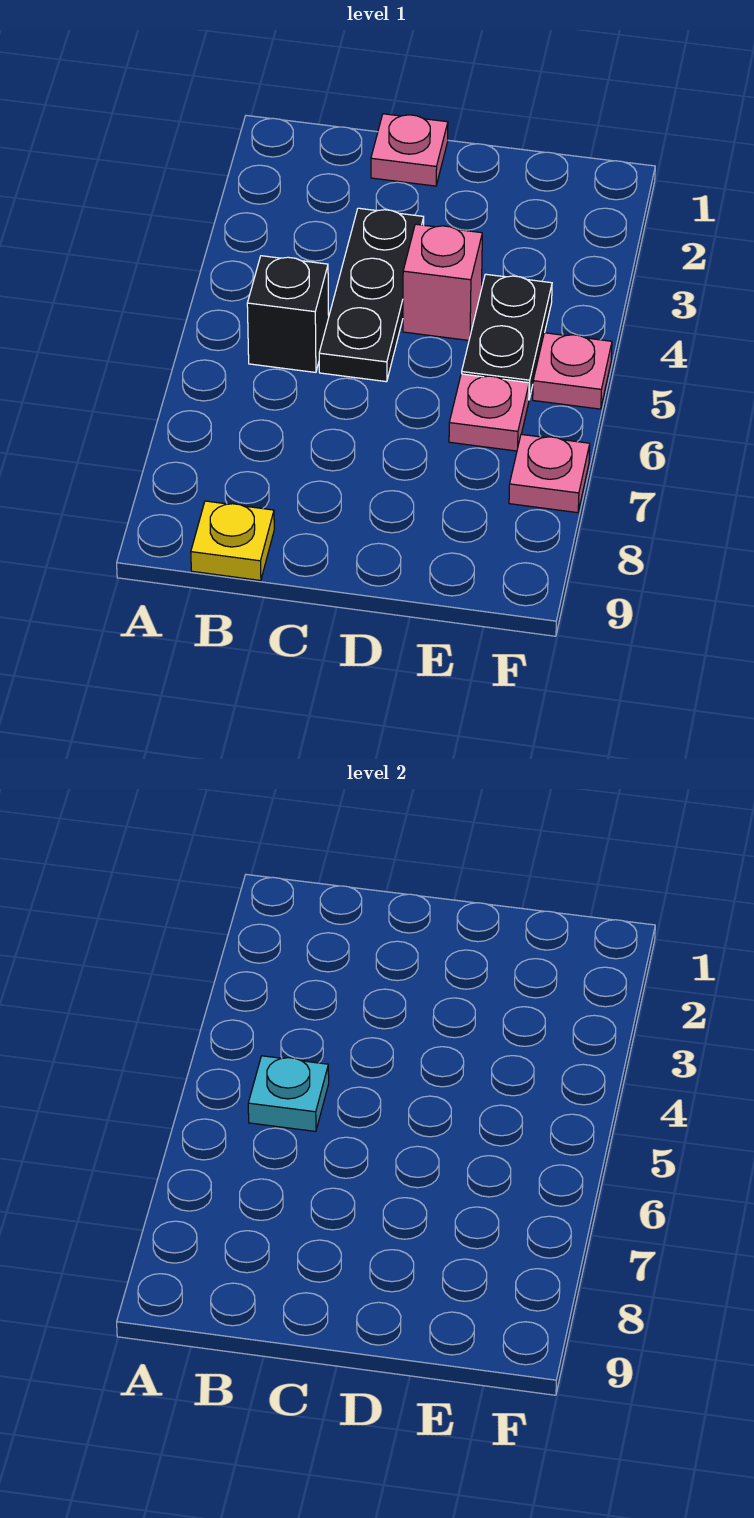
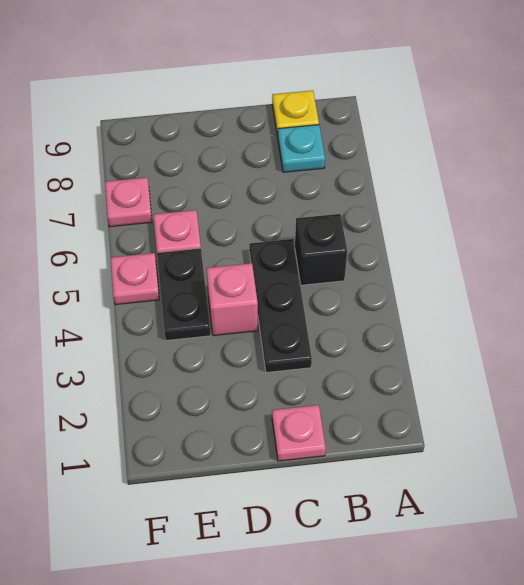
cyan 1x1 plate [248,1056,329,1131] -> cyan 1x1 plate moved to [278,125,325,172]

